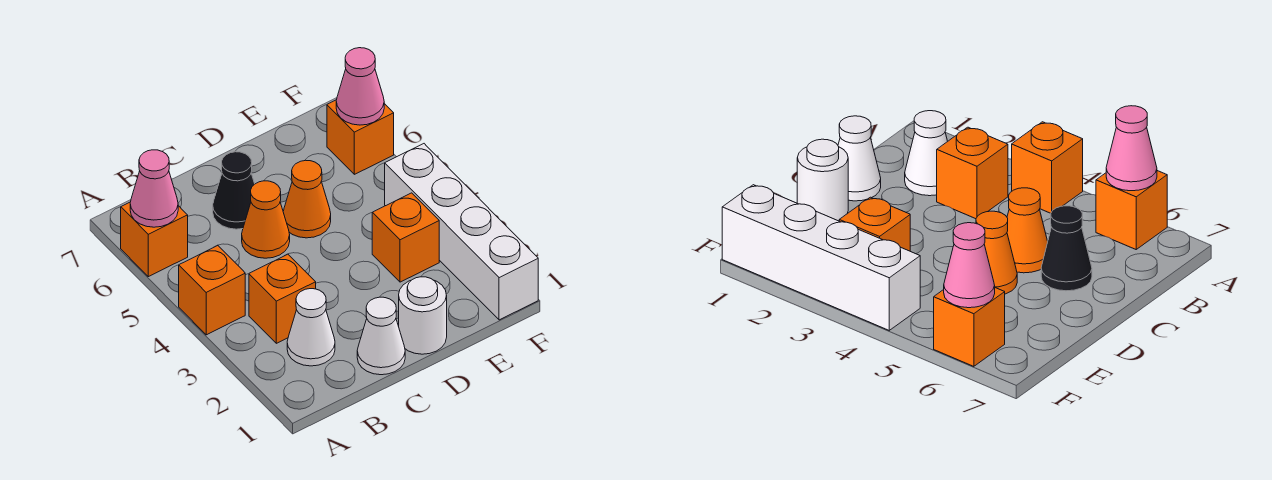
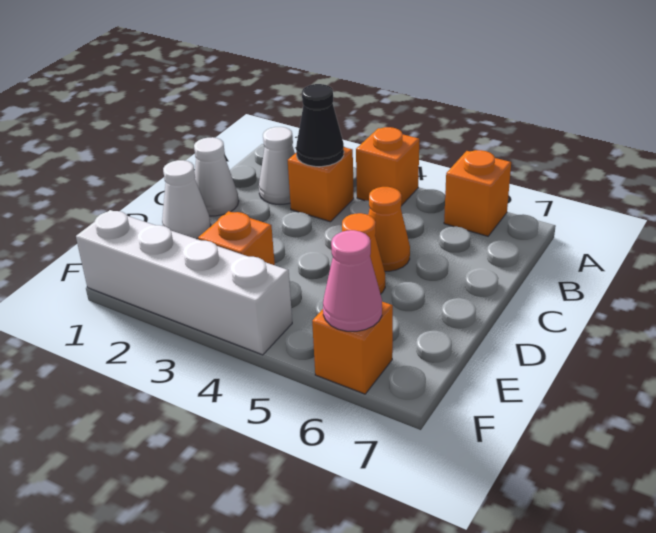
pink 1x1 cone [130,150,178,227] -> none
black 1x1 cone [213,152,255,229] -> black 1x1 cone moved to [296,84,344,167]
white 1x1 round brick [399,277,447,354] -> white 1x1 cone [162,160,211,239]

